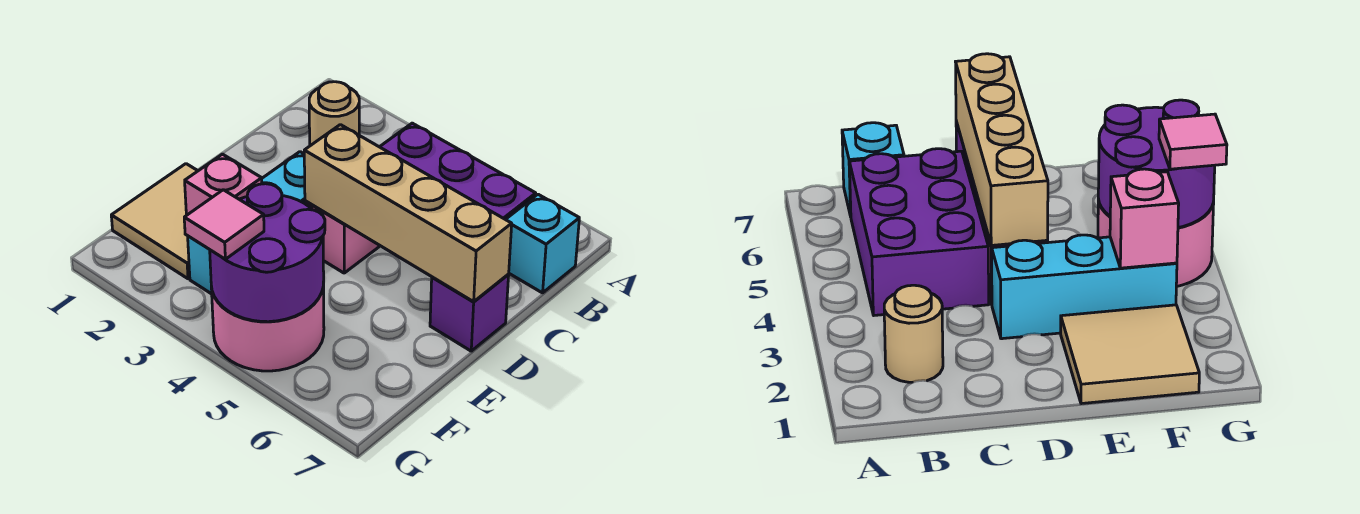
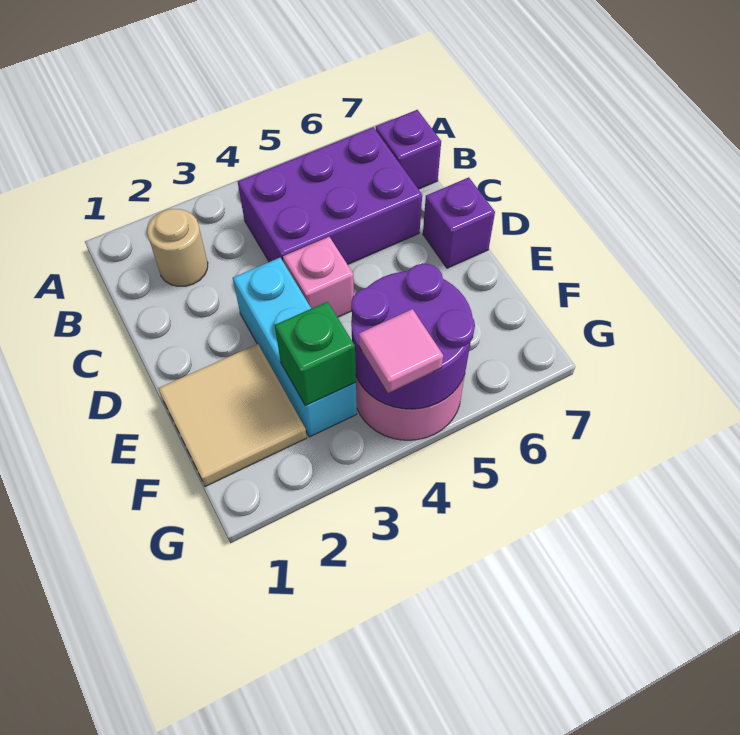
cyan 1x1 brick [506,194,579,293] -> purple 1x1 brick [376,110,441,189]
tan 1x4 brick [304,125,512,302] -> none
pink 1x1 brick [185,154,262,215] -> green 1x1 brick [275,302,356,406]

